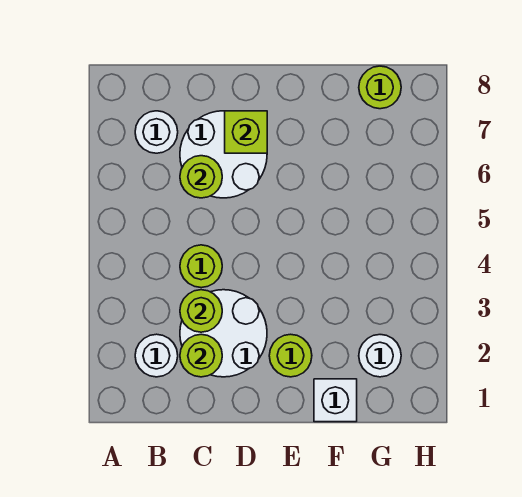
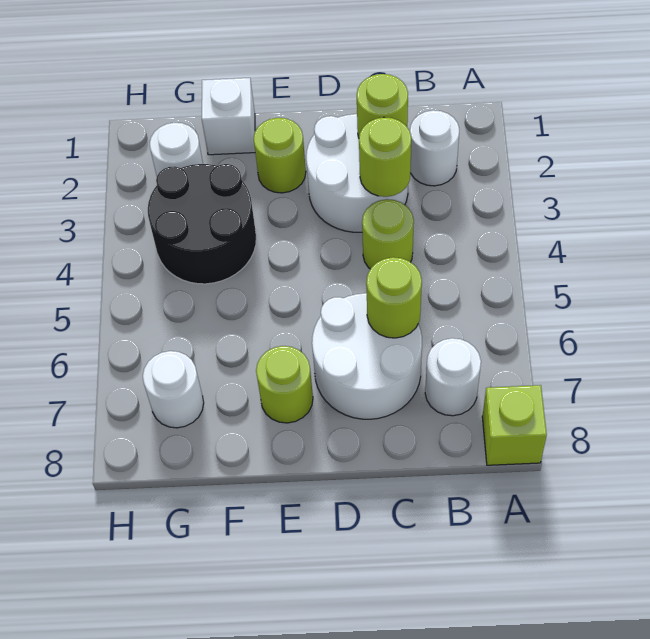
lime 1x1 brick [225,111,267,153] -> lime 1x1 brick moved to [482,385,547,465]
none -> black 2x2 round brick [148,164,256,284]
none -> white 1x1 round brick [143,351,204,428]
lime 1x1 round brick [359,66,401,109] -> lime 1x1 round brick moved to [256,346,313,423]

